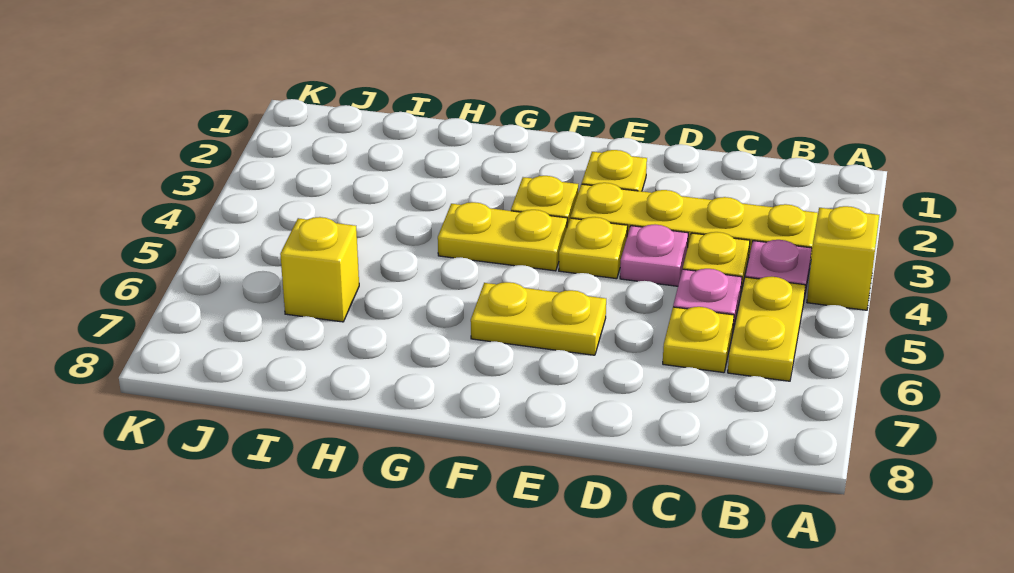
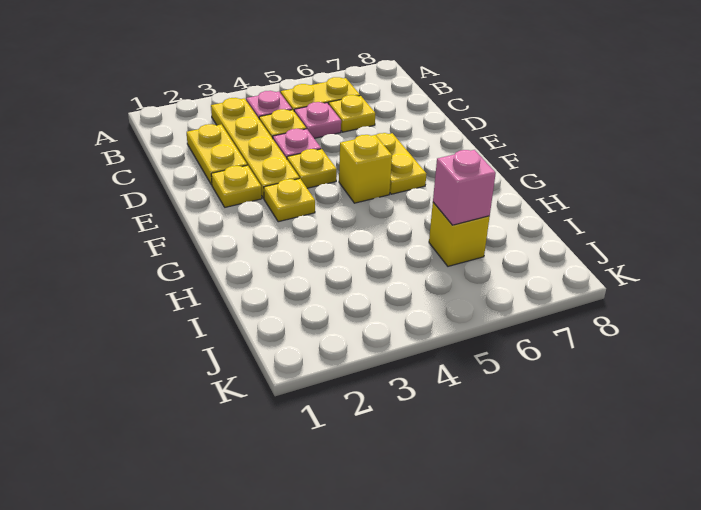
yellow 1x1 brick [807,206,879,310] -> yellow 1x1 brick moved to [339,135,392,203]
yellow 1x2 plate [438,202,567,271] -> yellow 1x2 plate moved to [187,124,247,185]
none -> pink 1x1 brick [433,150,496,225]

